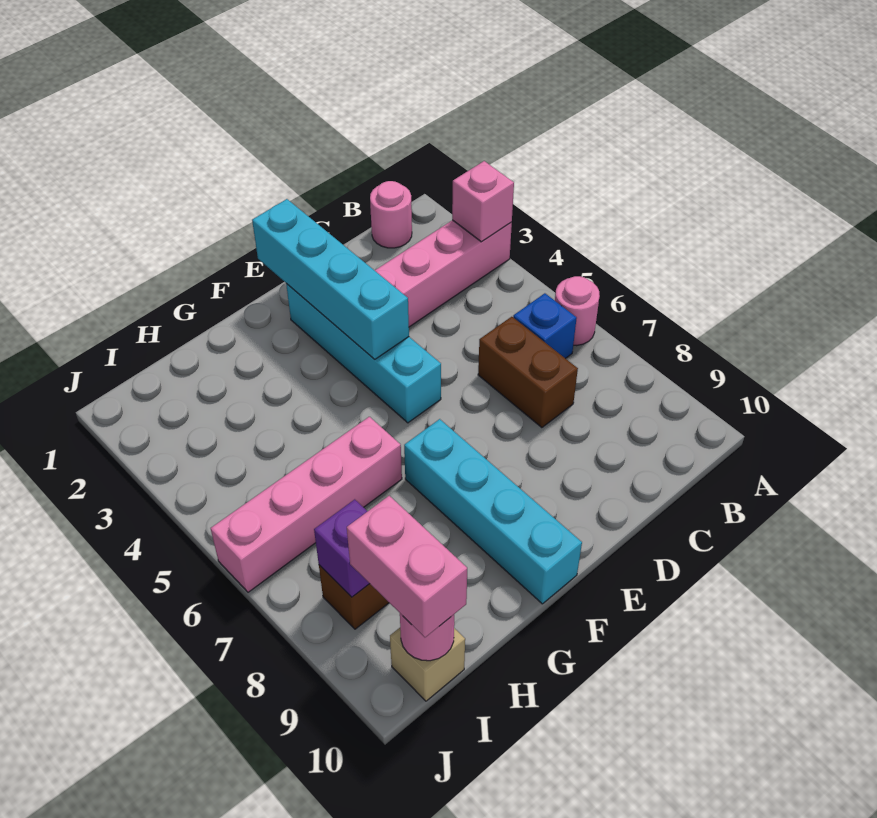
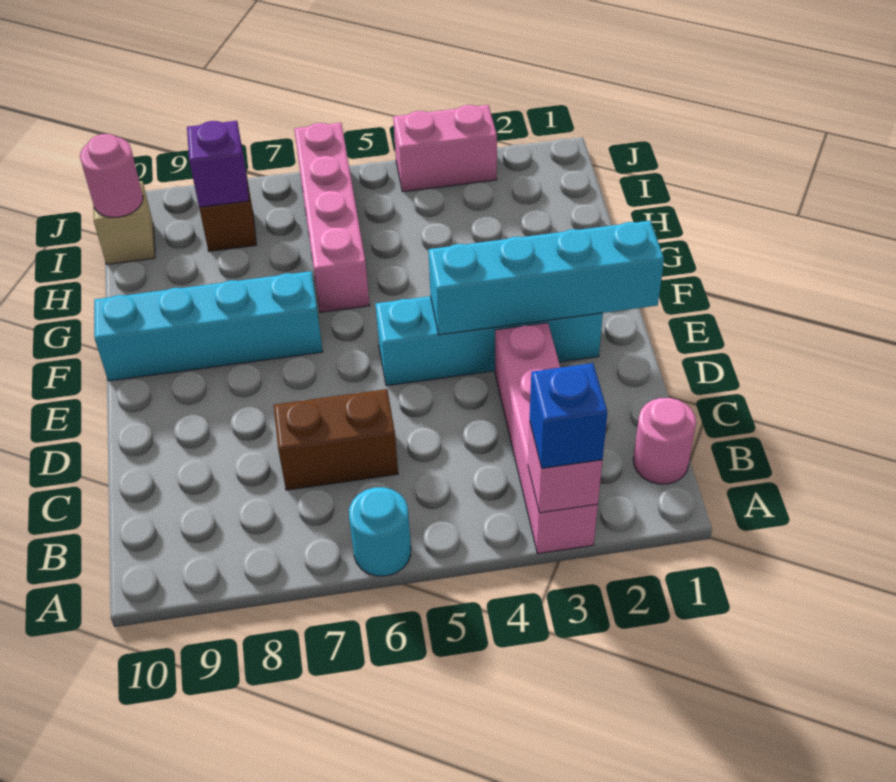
pink 1x1 round brick [555,276,600,346] -> cyan 1x1 round brick [349,487,411,576]
blue 1x1 brick [513,293,577,359] -> blue 1x1 brick moved to [530,363,607,468]
pink 1x2 brick [347,496,467,637] -> pink 1x2 brick moved to [393,105,497,192]

